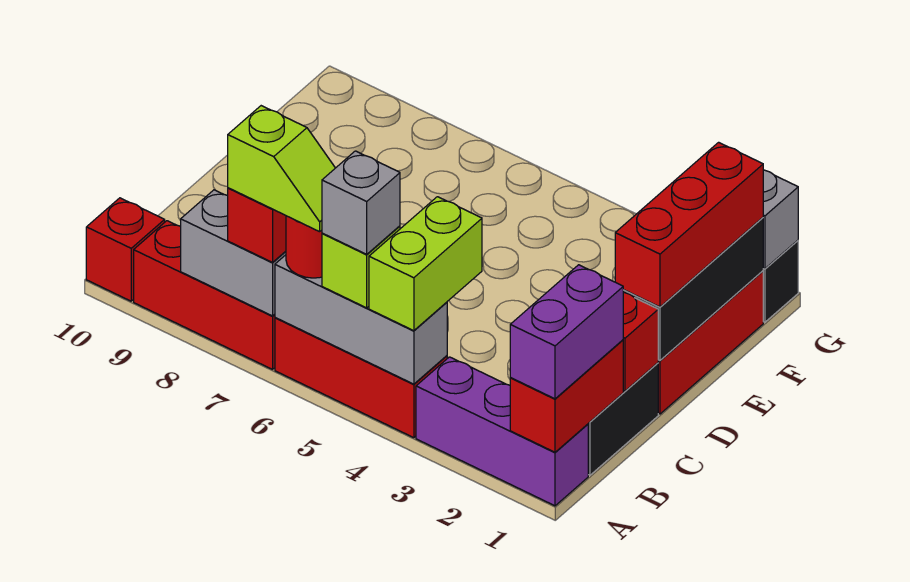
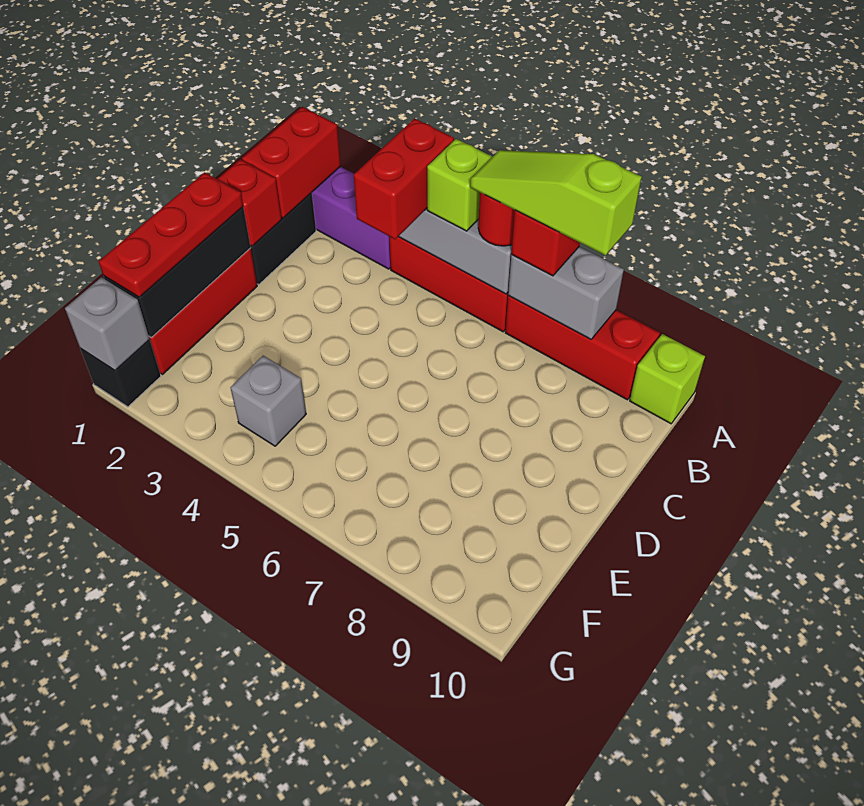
purple 1x2 brick [510,265,623,399] -> none
lime 1x2 brick [369,197,482,331] -> red 1x2 brick [354,118,454,239]
grey 1x1 brick [322,151,400,254] -> grey 1x1 brick moved to [231,356,306,446]
lime 1x2 slope [228,106,335,232] -> lime 1x3 slope [470,150,642,255]
red 1x1 brick [86,198,165,301] -> lime 1x1 brick [630,334,705,424]
red 1x3 brick [615,142,763,307] -> red 1x3 plate [99,172,243,297]

